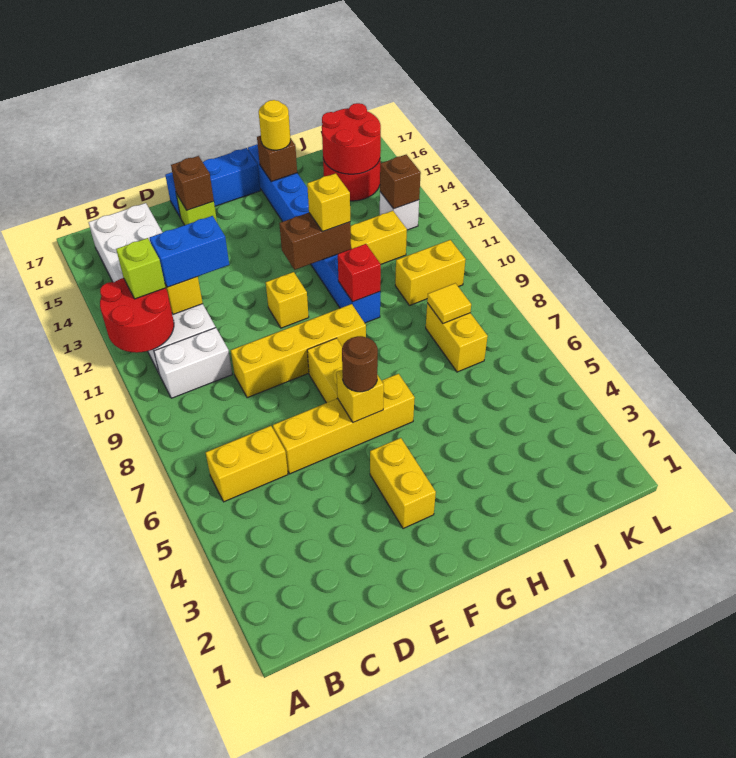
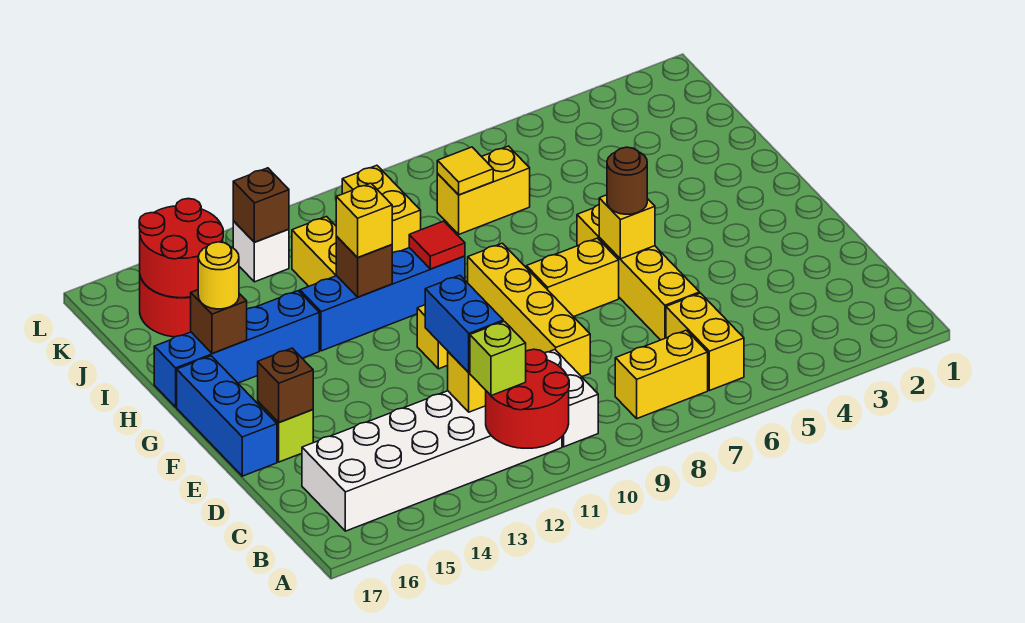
yellow 1x2 brick [370,438,436,529] -> yellow 1x2 brick moved to [615,330,708,418]
brown 1x2 brick [279,213,351,270] -> brown 1x1 brick [336,236,392,297]
red 1x1 brick [338,244,381,302] -> red 1x1 tile [409,221,465,269]

